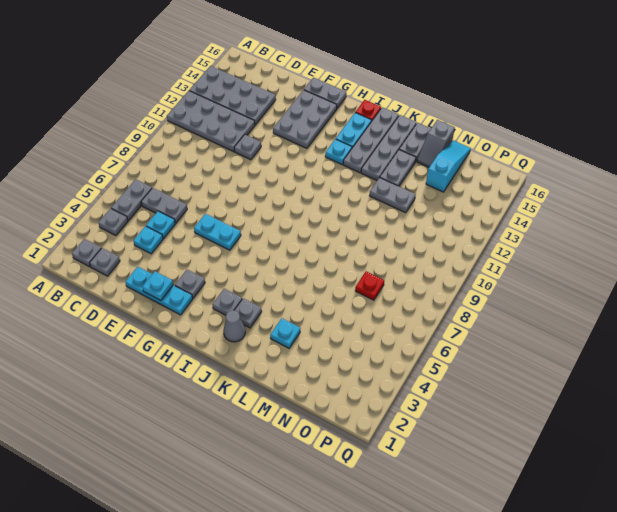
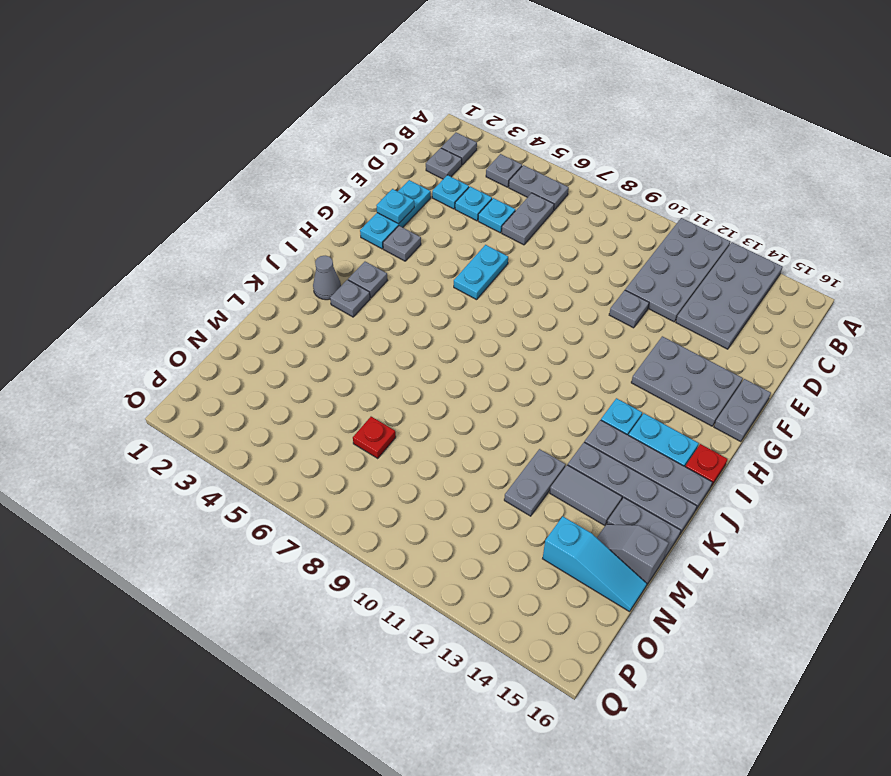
cyan 1x1 plate [270,318,300,348] -> cyan 1x1 plate moved to [432,175,469,209]
grey 1x2 plate [380,150,416,186] -> grey 1x2 tile [550,465,622,526]

